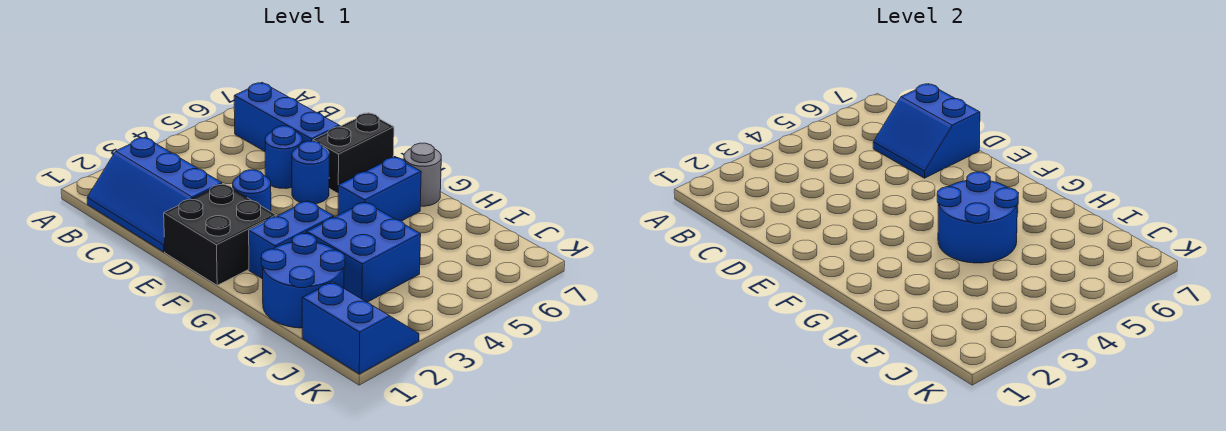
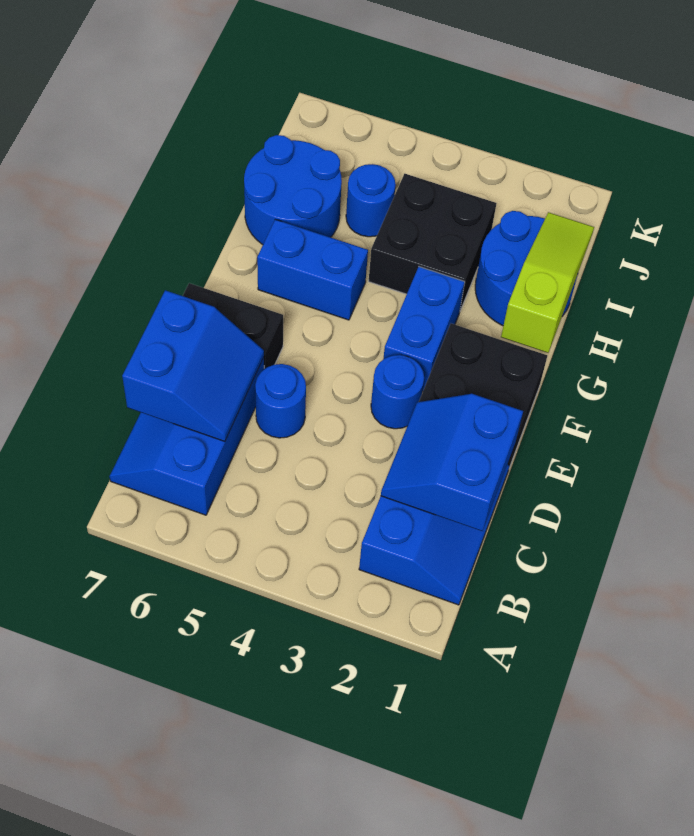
blue 1x1 round brick [292,141,329,204] -> blue 1x1 round brick moved to [346,164,396,237]
none -> lime 1x3 slope [501,212,594,353]
blue 1x2 brick [249,201,334,279] -> blue 1x2 brick turned to [384,267,465,390]
blue 2x2 round brick [937,172,1019,263] -> blue 2x2 round brick moved to [244,135,342,245]
grey 1x1 round brick [404,143,441,206] -> none
blue 2x2 brick [307,202,421,302] -> black 2x2 brick [369,174,496,311]
blue 2x2 slope [302,282,419,374] -> blue 2x2 slope moved to [381,394,523,531]

